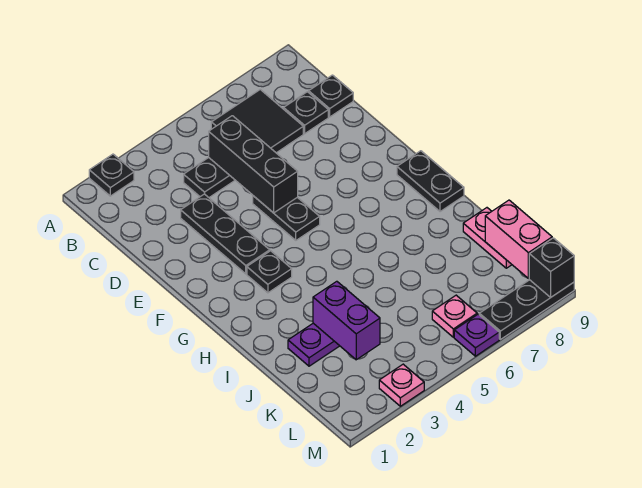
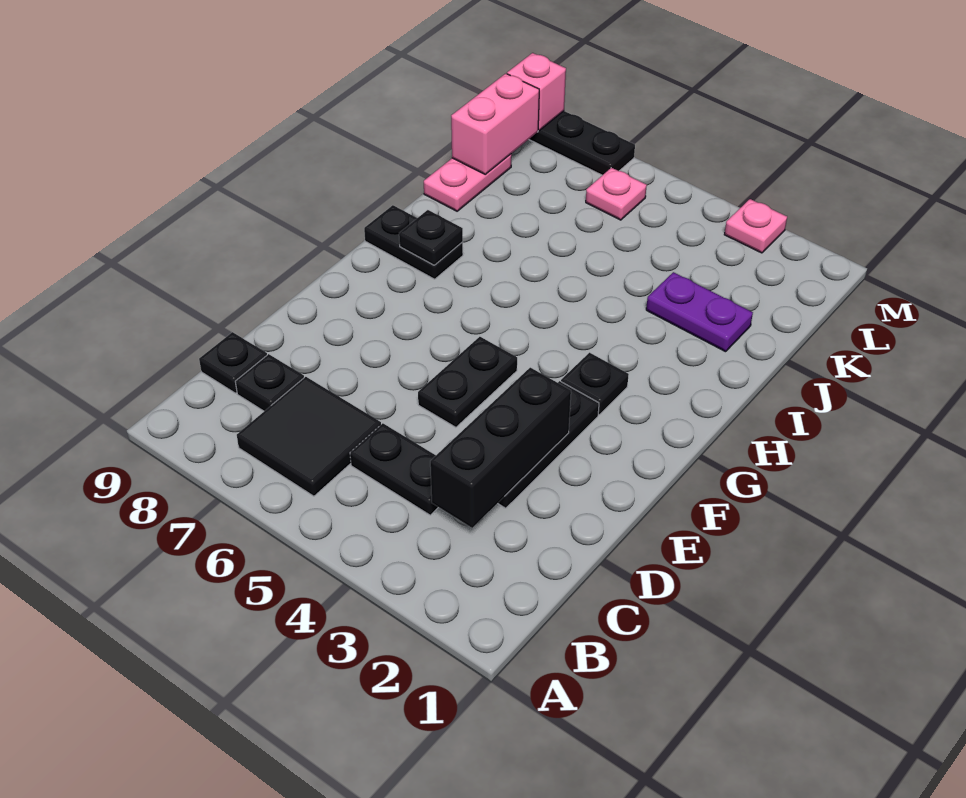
black 1x1 plate [89,154,134,196] -> black 1x1 plate moved to [399,210,463,265]
black 1x3 brick [209,116,298,213] -> black 1x3 brick moved to [430,368,571,528]
black 1x2 plate [397,151,464,212] -> black 1x2 plate turned to [364,205,463,279]
purple 1x2 brick [313,281,380,360] -> none
purple 1x1 plate [454,314,499,356] -> none
black 1x1 brick [529,238,574,297] -> pink 1x1 brick [507,53,566,130]

